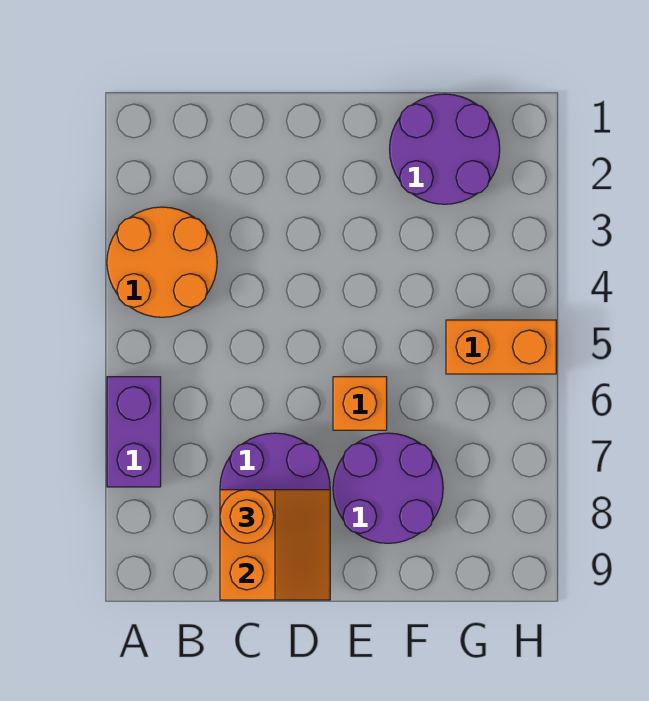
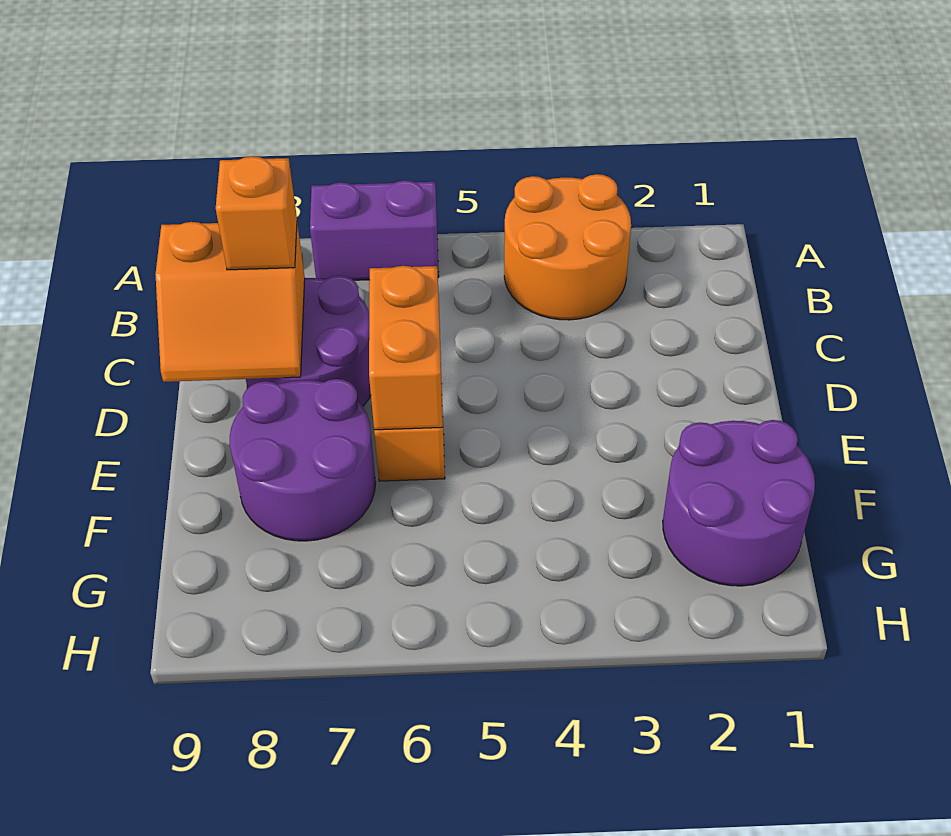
orange 1x1 round brick [220,490,274,543] -> orange 1x1 brick [216,156,297,270]
orange 1x2 brick [446,320,556,374] -> orange 1x2 brick moved to [369,266,443,430]

